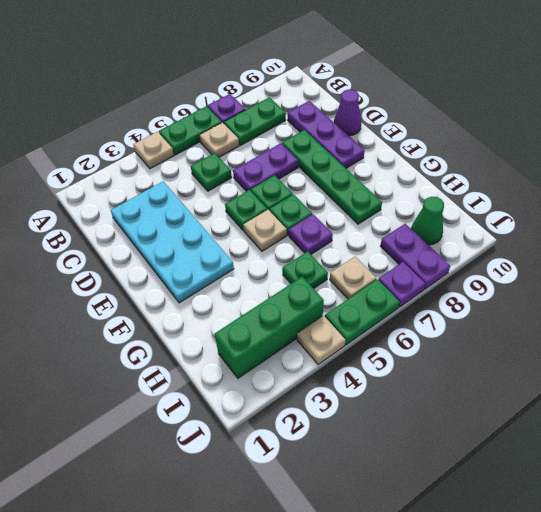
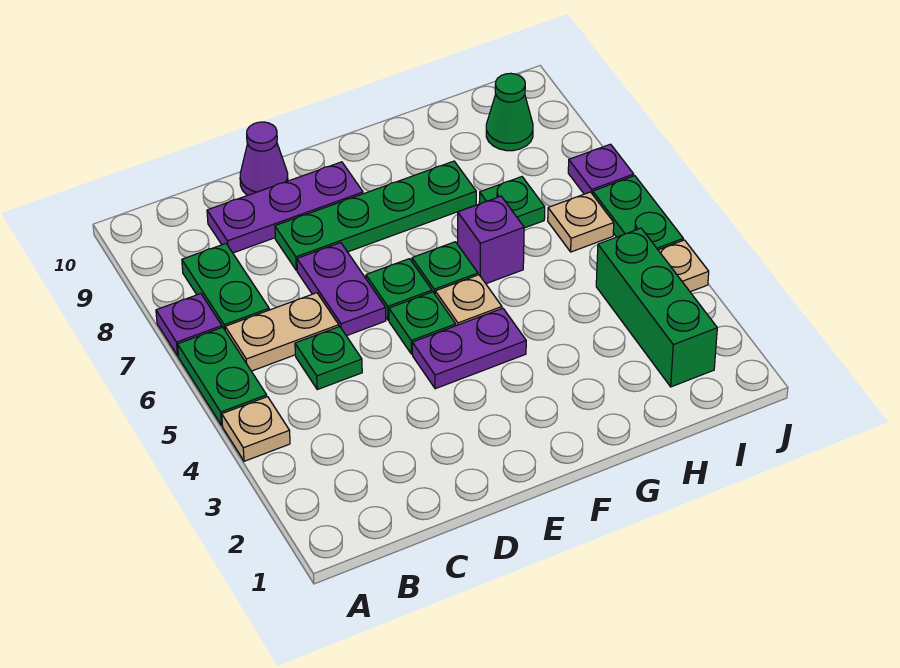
tan 1x1 plate [199,123,239,157] -> tan 1x2 plate [225,293,339,371]
cyan 2x4 plate [111,181,234,303] -> none
purple 1x1 plate [289,214,333,254] -> purple 1x1 brick [458,196,524,284]
green 1x1 plate [282,251,328,289] -> green 1x1 plate moved to [479,177,545,228]
purple 1x2 plate [381,224,450,289] -> purple 1x2 plate moved to [412,308,526,389]

